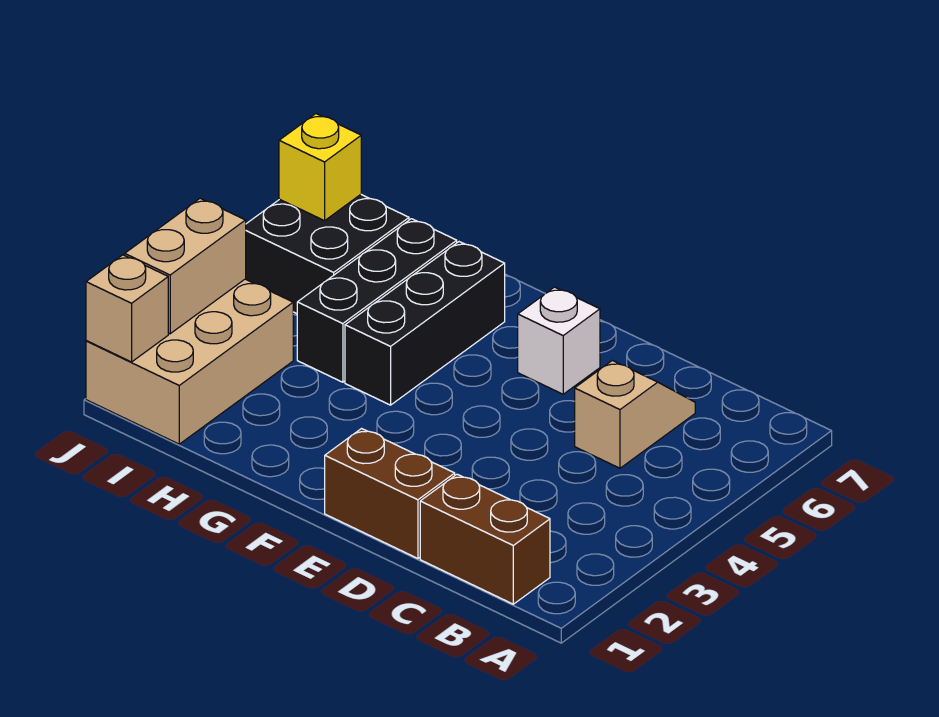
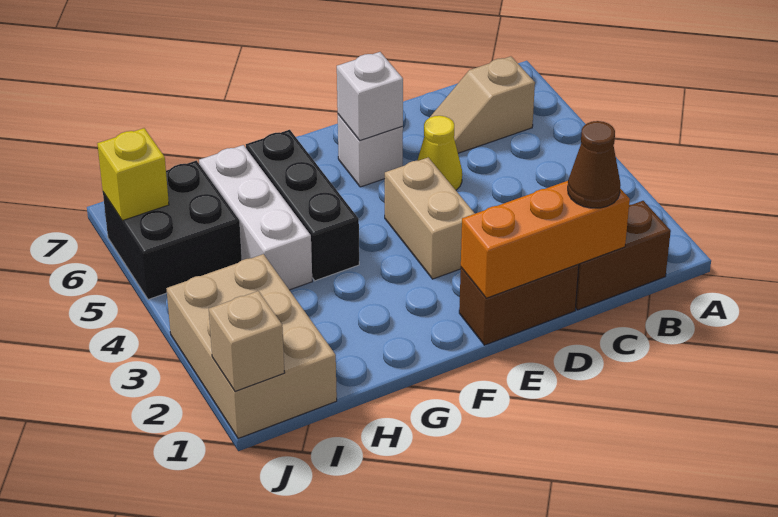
none -> orange 1x3 brick [461,181,630,298]
none -> brown 1x1 cone [568,121,620,208]
tan 1x2 slope [575,360,695,468] -> tan 1x2 slope turned to [430,56,535,153]
none -> yellow 1x1 cone [417,116,462,190]
none -> white 1x1 brick [337,52,403,140]
black 1x3 brick [297,219,457,382] -> white 1x3 brick [199,145,312,290]
tan 1x2 brick [125,198,246,334] -> tan 1x2 brick moved to [385,158,475,279]

